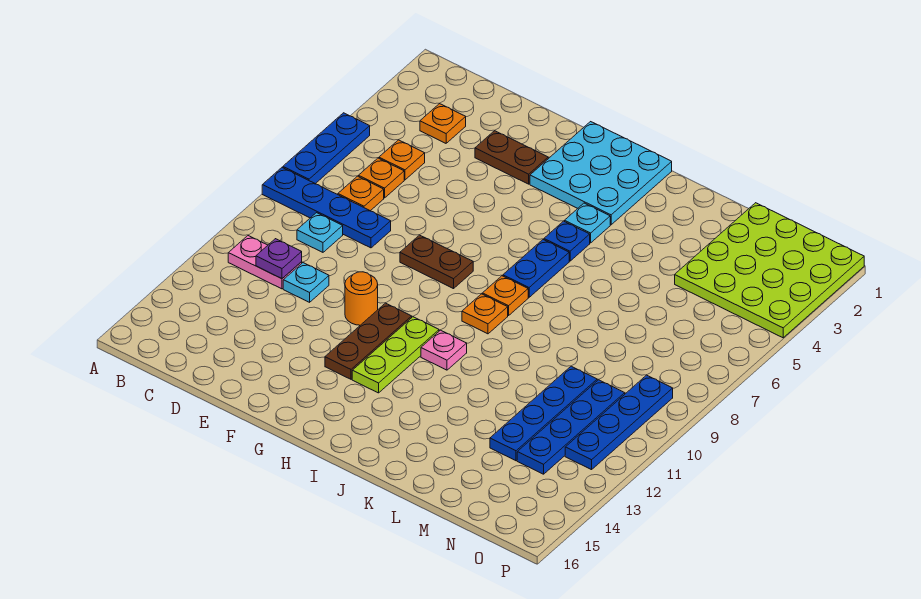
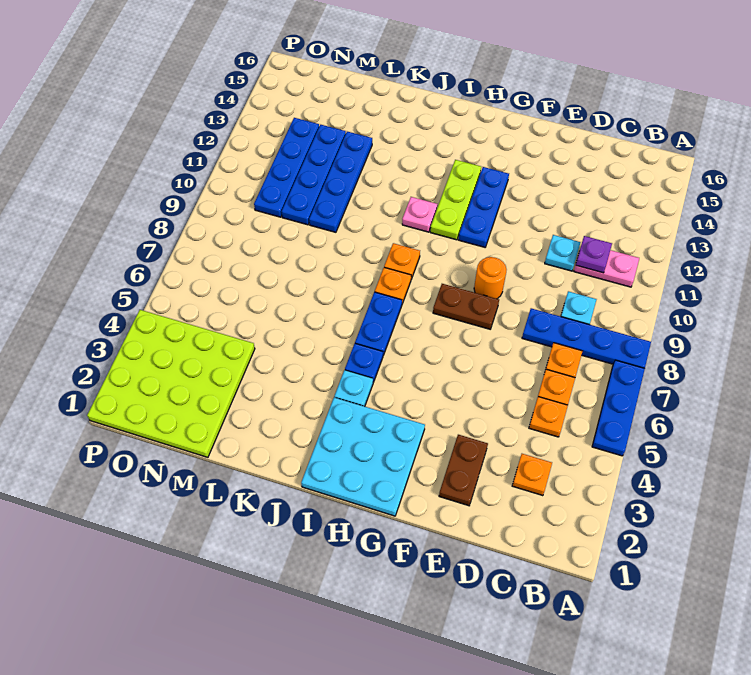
brown 1x2 plate [475,131,548,184] -> brown 1x2 plate turned to [439,435,488,506]
orange 1x1 round brick [345,272,378,325] -> orange 1x1 round brick moved to [474,257,507,299]
brown 1x3 plate [325,303,412,379] -> blue 1x3 plate [459,167,509,247]
blue 1x4 plate [565,375,673,470] -> blue 1x4 plate moved to [309,132,372,232]

